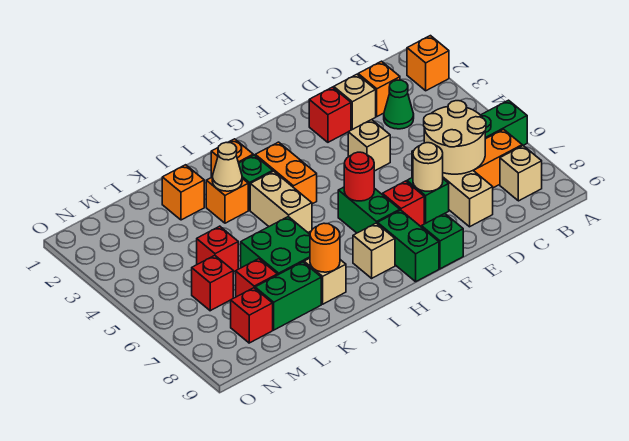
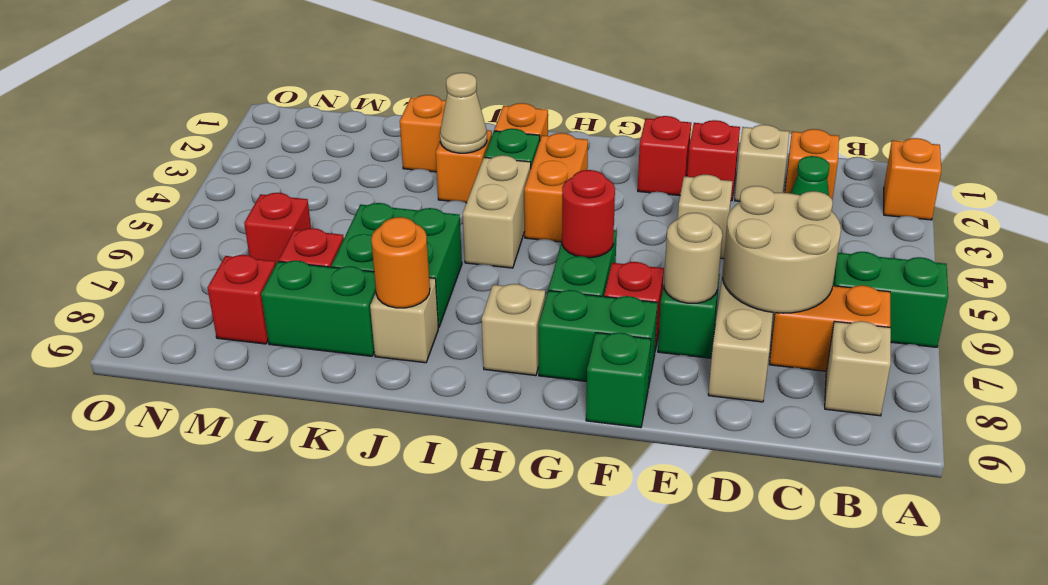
green 1x2 brick [377,210,439,282] -> green 1x2 brick turned to [538,290,658,388]
red 1x1 brick [197,226,238,272] -> red 1x1 brick moved to [638,116,691,196]

